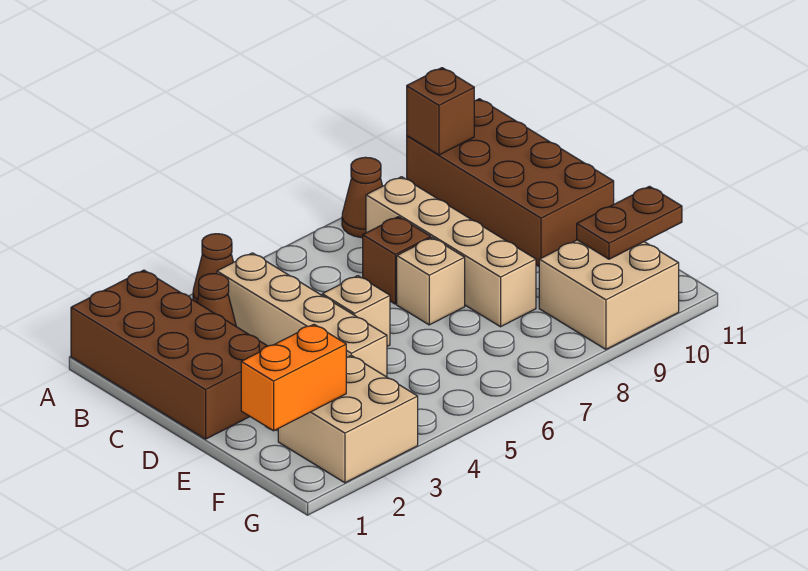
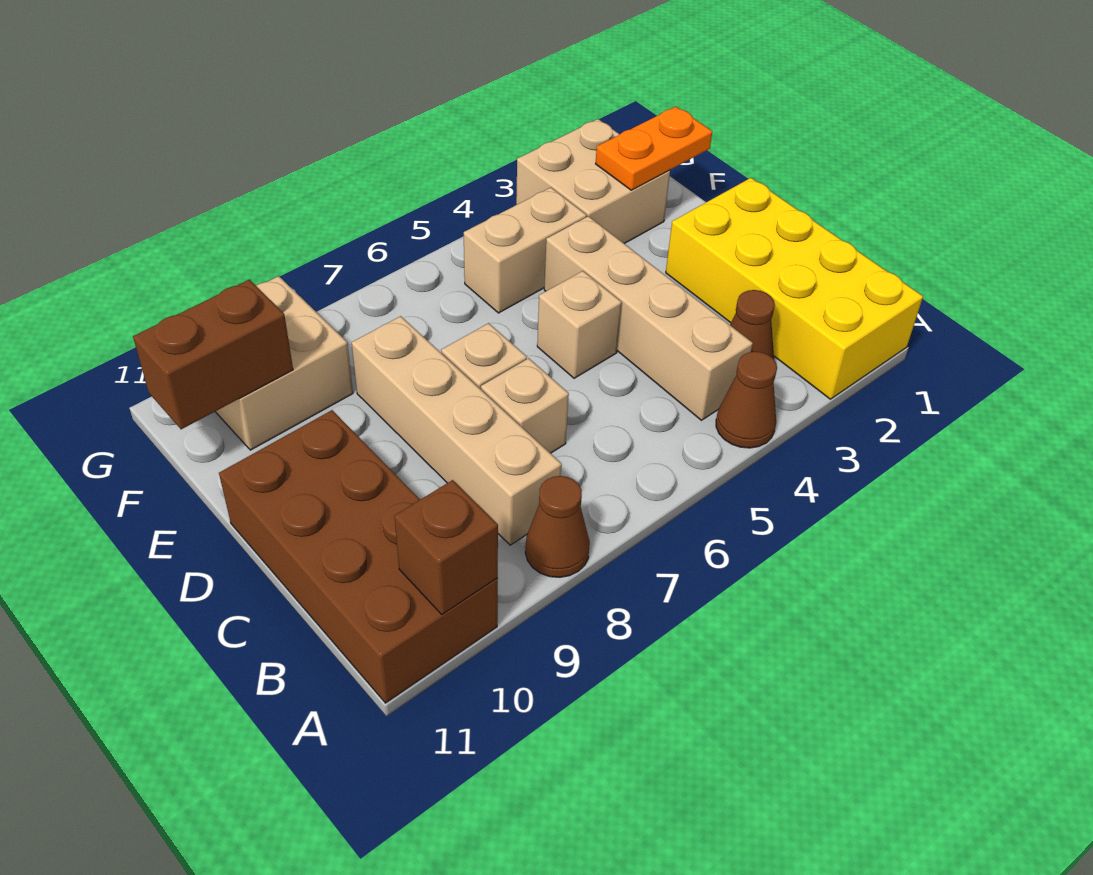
brown 2x4 brick [71,270,267,439] -> yellow 2x4 brick [666,178,923,399]
brown 1x1 brick [363,217,431,304] -> tan 1x1 brick [481,358,569,453]
orange 1x2 brick [241,324,346,431] -> orange 1x2 plate [595,107,712,190]
none -> tan 1x2 brick [464,188,587,313]
brown 1x2 plate [577,186,682,259] -> brown 1x2 brick [133,280,293,429]

